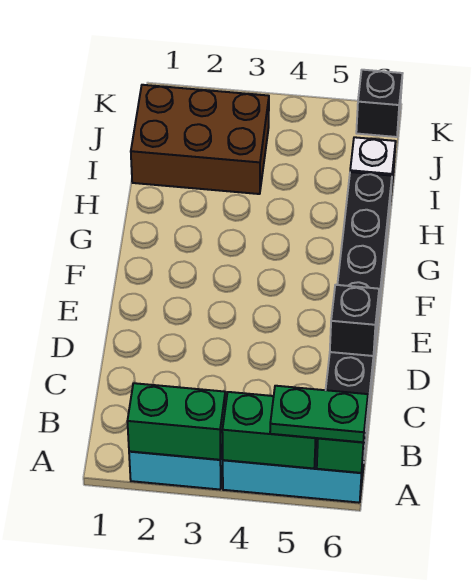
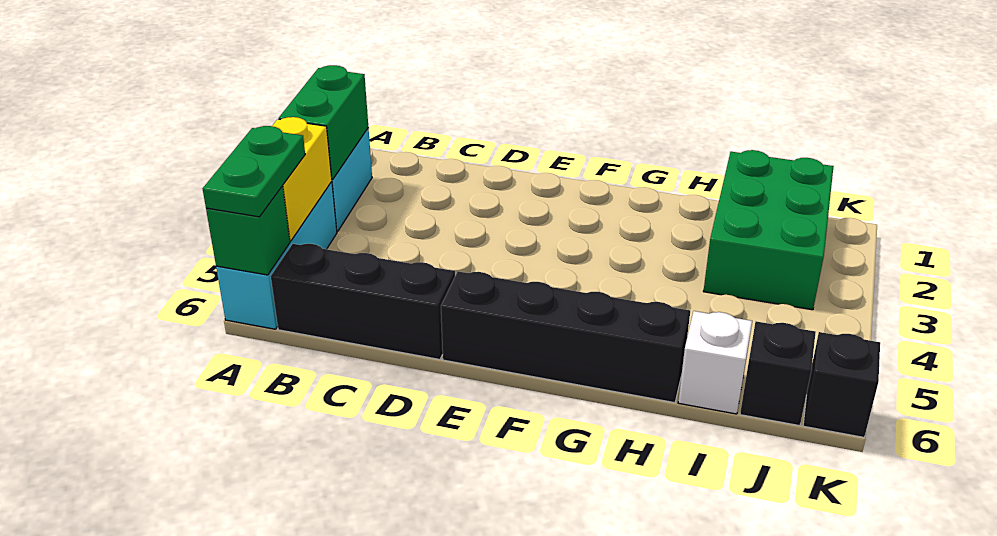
green 1x2 brick [222,392,318,469] -> yellow 1x2 brick [272,117,332,241]
black 1x1 brick [330,285,379,356] -> black 1x1 brick moved to [740,321,816,426]
brown 2x3 brick [131,85,269,194] -> green 2x3 brick [703,150,834,310]

